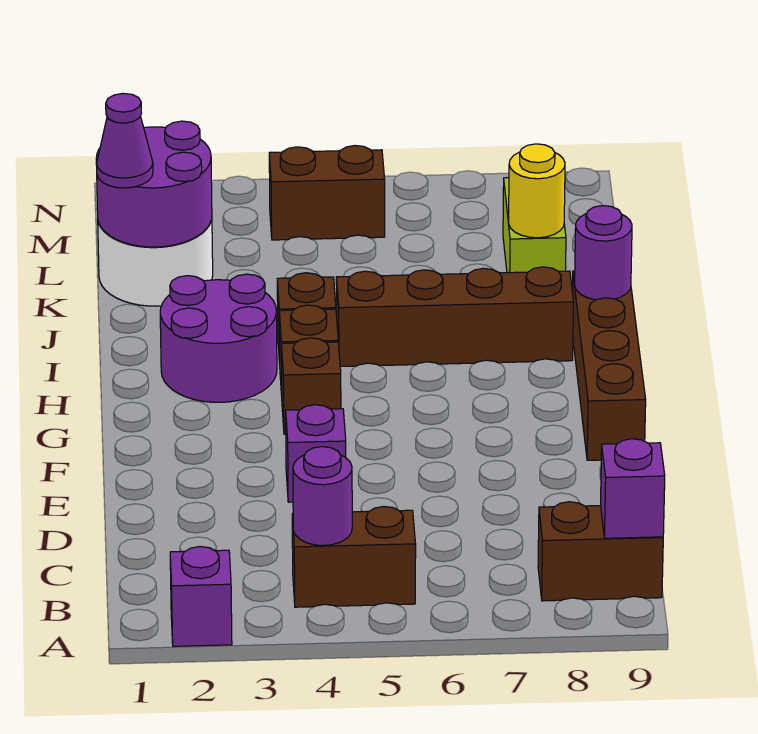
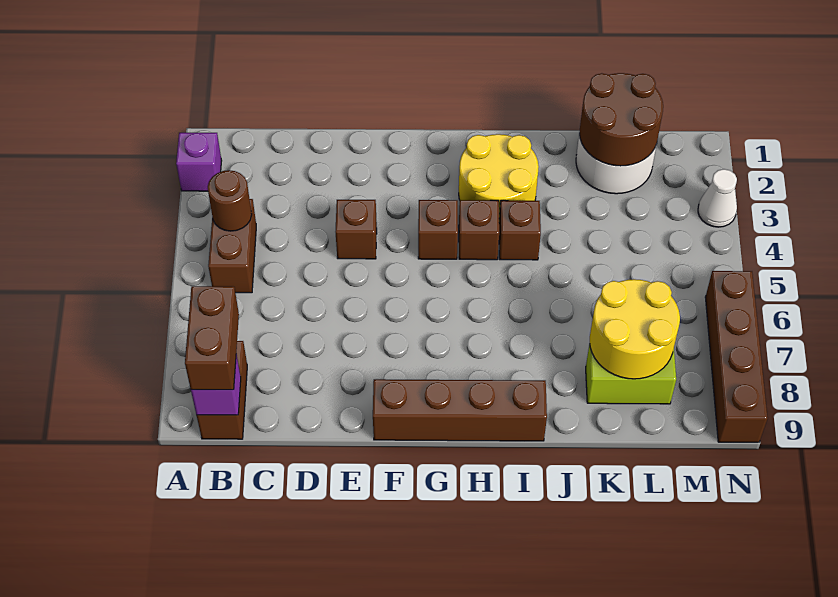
purple 1x1 round brick [293,447,352,546] -> brown 1x1 round brick [208,170,252,231]
purple 1x1 brick [286,405,346,502] -> brown 1x1 brick [335,200,377,259]
purple 2x2 round brick [160,274,277,402] -> yellow 2x2 round brick [459,134,539,218]
brown 1x4 brick [336,267,574,367] -> brown 1x4 brick moved to [705,271,768,442]
purple 1x1 round brick [575,206,632,300] -> none
purple 2x2 round brick [96,121,212,247] -> brown 2x2 round brick [580,73,663,166]
purple 1x1 cone [97,93,153,188] -> none
yellow 1x1 round brick [509,144,565,238] -> yellow 2x2 round brick [590,279,680,379]
brown 1x2 brick [269,146,385,240] -> brown 1x2 brick moved to [185,286,239,390]
none -> white 1x1 cone [698,169,737,227]

